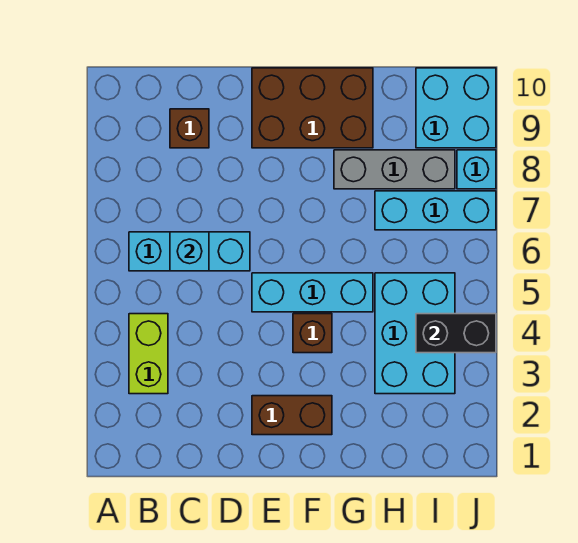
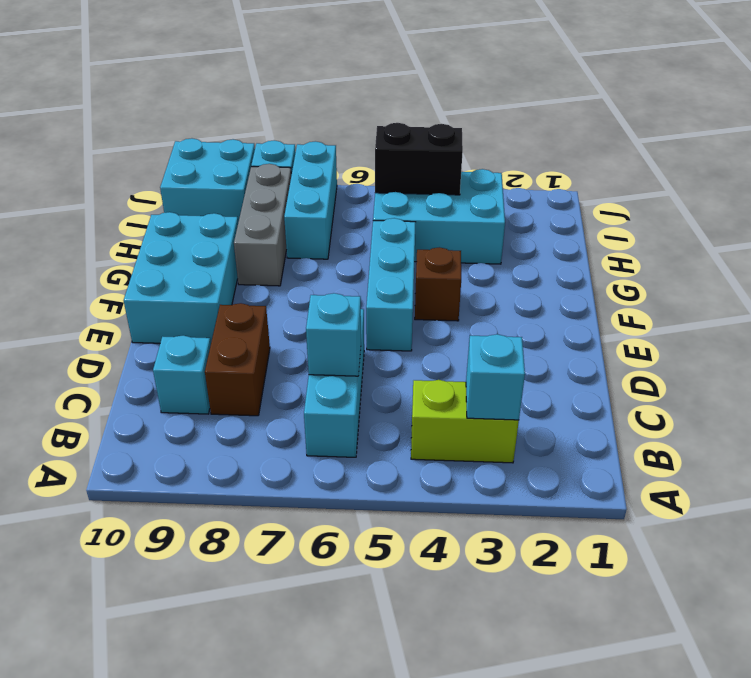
none -> cyan 1x1 brick [466,334,525,420]
brown 1x1 brick [170,109,209,148] -> cyan 1x1 brick [153,335,211,414]
brown 1x2 brick [252,396,332,435] -> brown 1x2 brick moved to [205,303,270,416]
brown 2x3 brick [252,68,373,148] -> cyan 2x3 brick [124,212,238,343]
black 1x2 brick [416,314,496,353] -> black 1x2 brick turned to [375,123,463,195]

